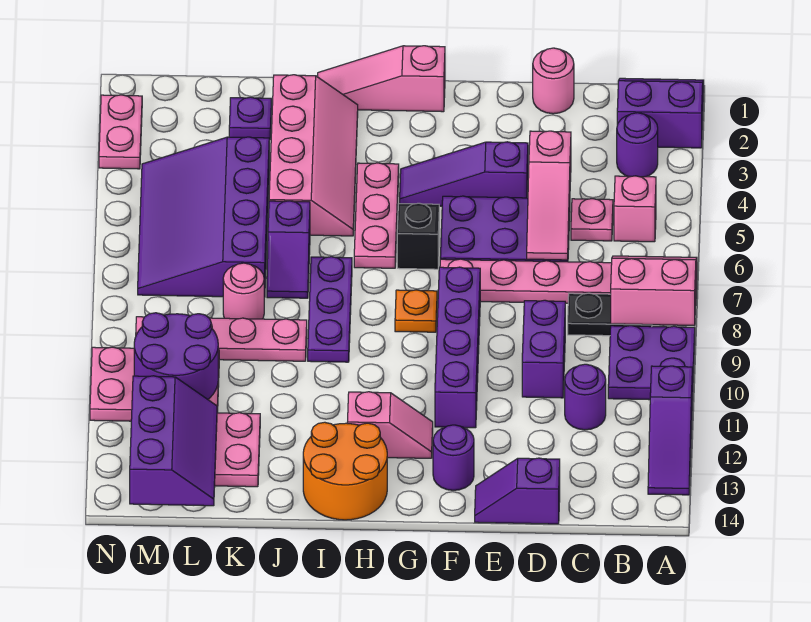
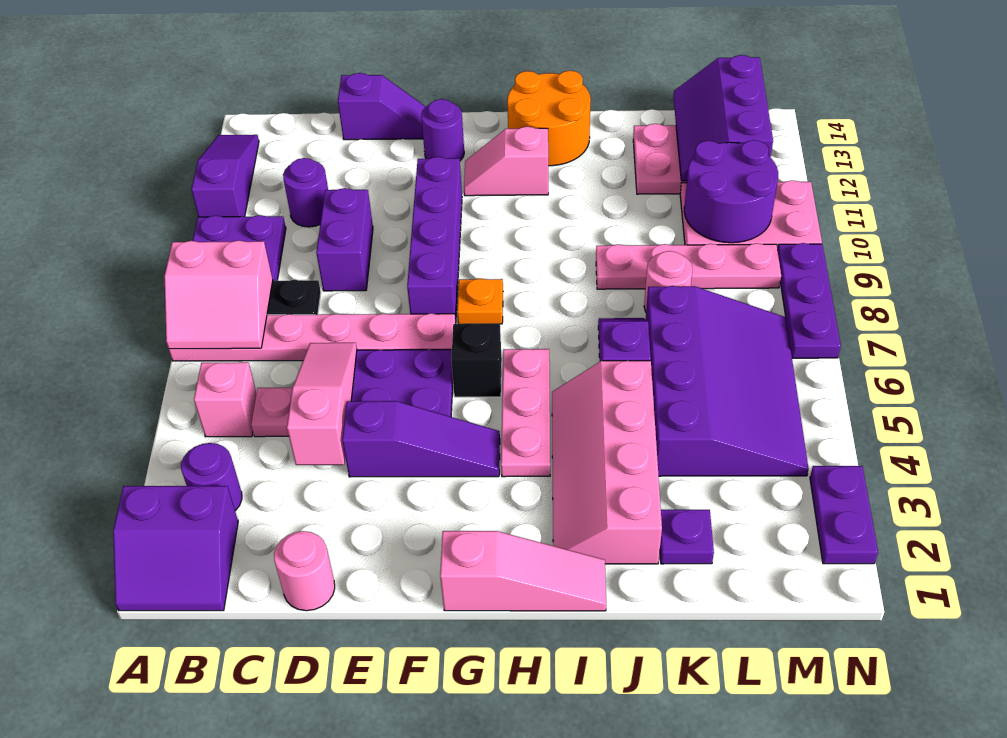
purple 1x3 plate [308,257,352,362] -> purple 1x3 plate moved to [778,243,841,358]
pink 1x2 plate [99,95,142,169] -> purple 1x2 plate [810,466,878,564]

